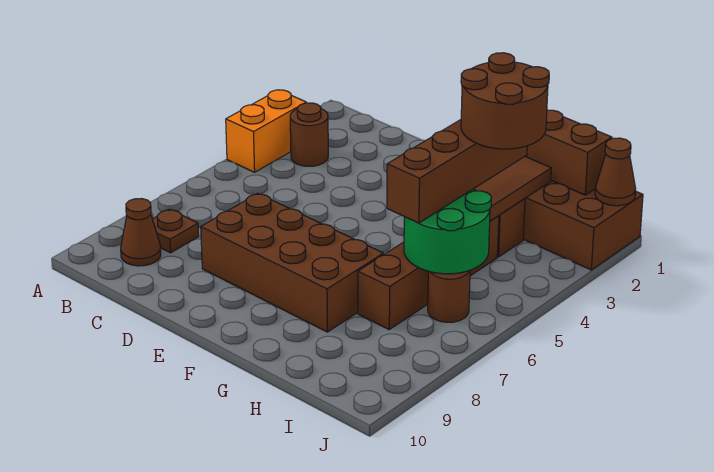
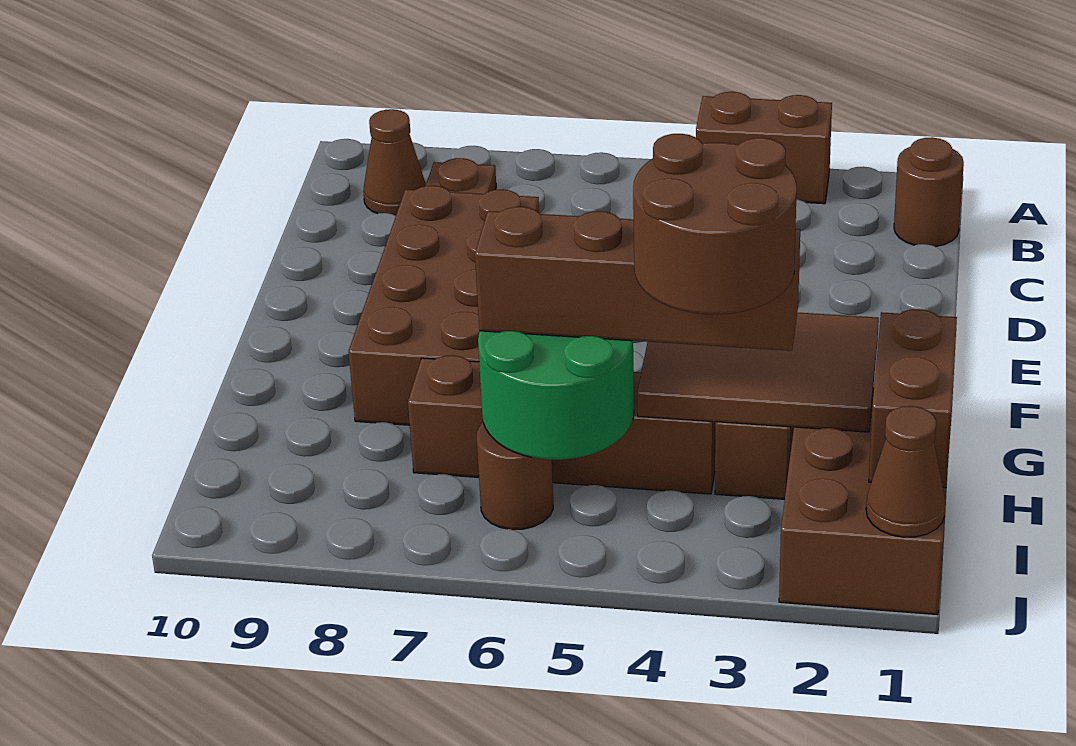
orange 1x2 brick [226,90,306,172] -> brown 1x2 brick [696,92,832,204]
brown 1x1 round brick [290,103,328,166] -> brown 1x1 round brick moved to [894,137,964,247]

